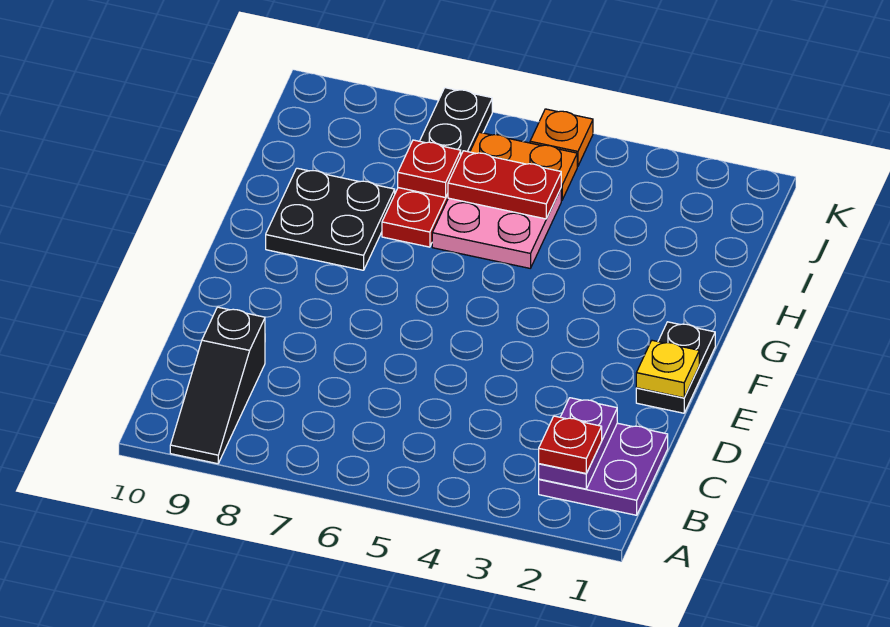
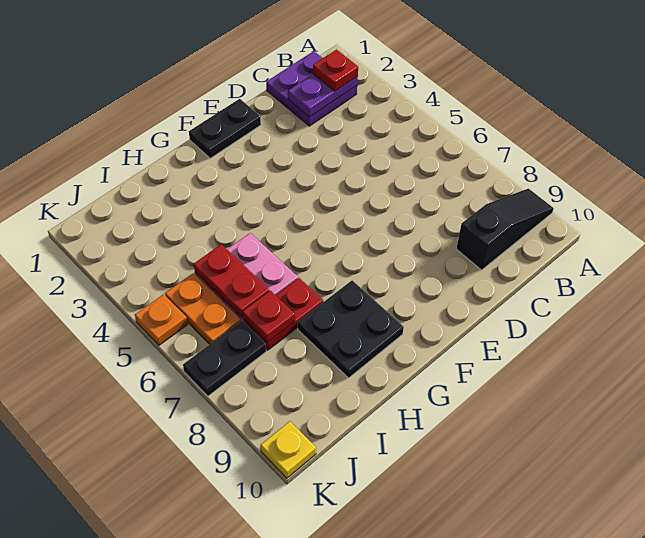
yellow 1x1 plate [636,340,699,398] -> yellow 1x1 plate moved to [261,421,316,478]

